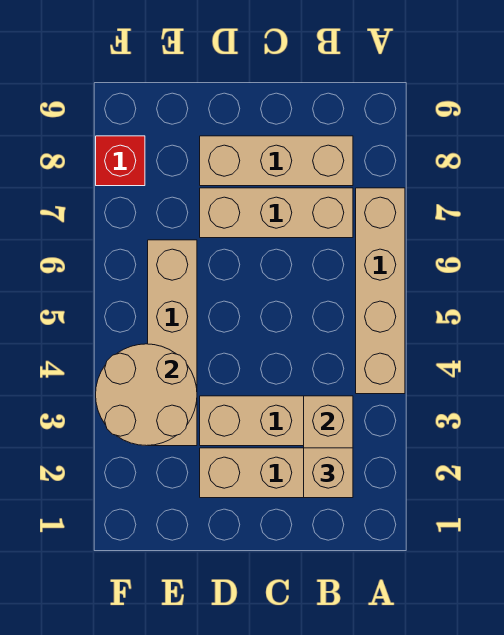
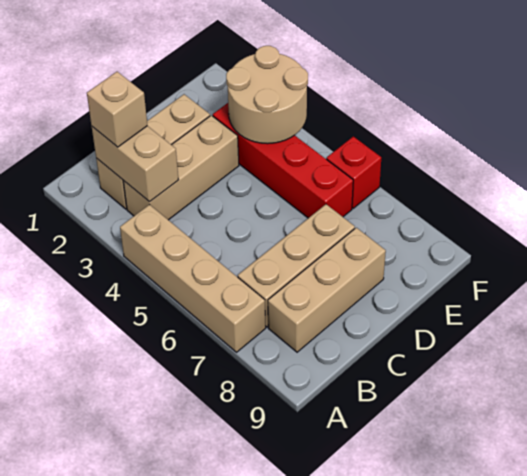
tan 1x4 brick [148,240,197,446] -> red 1x4 brick [213,103,353,218]
red 1x1 brick [96,136,145,186] -> red 1x1 brick moved to [326,136,381,208]

